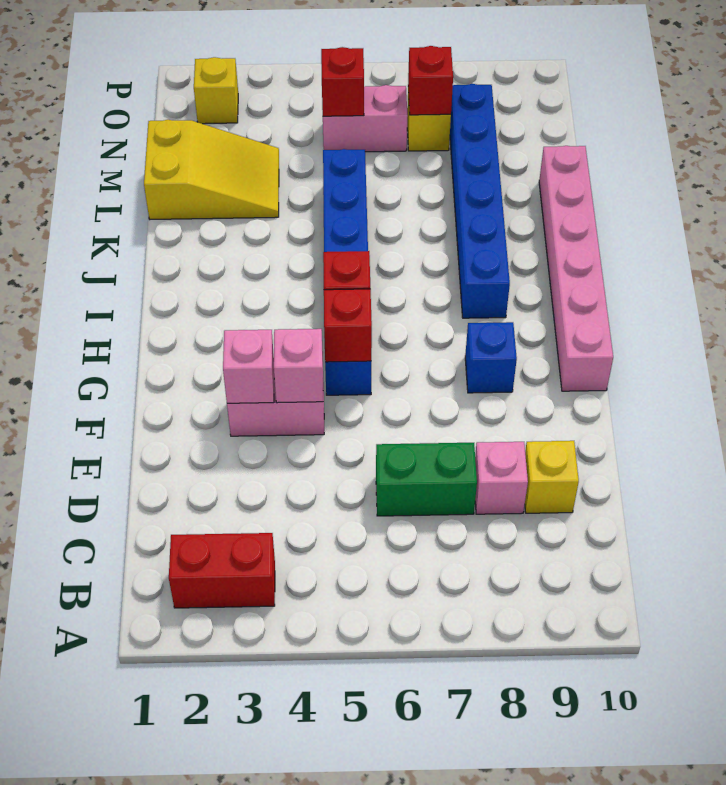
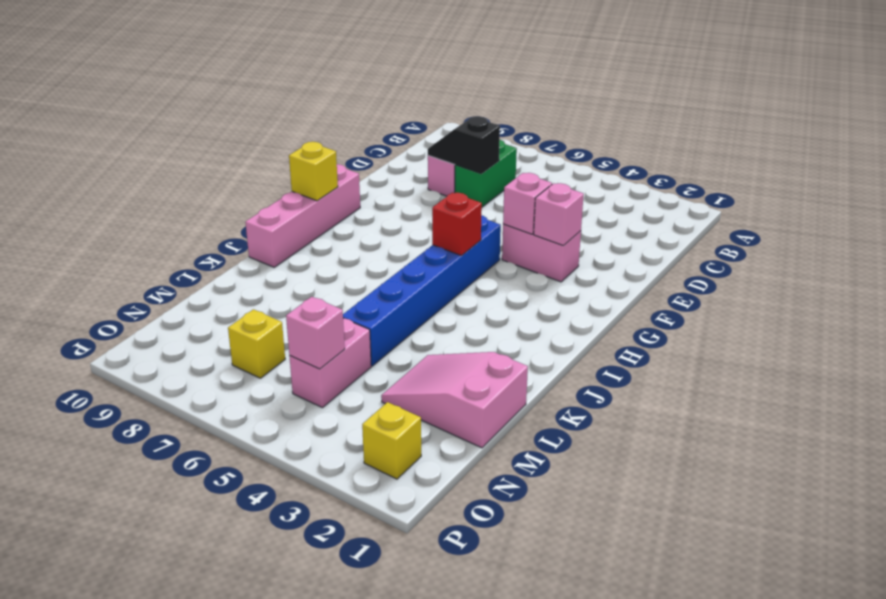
red 1x2 brick [169,533,275,608] -> none
green 1x2 brick [376,443,477,516] -> green 1x2 brick turned to [455,140,517,207]
none -> black 1x2 slope [428,116,500,174]
yellow 1x1 brick [525,441,579,513] -> yellow 1x1 brick moved to [289,142,338,201]
red 1x1 brick [324,289,372,362] -> none
blue 1x1 brick [465,322,517,393] -> none
pink 1x6 brick [539,146,613,391] -> pink 1x4 brick [245,164,360,267]
blue 1x6 brick [450,84,510,318] -> none
yellow 2x3 slope [144,120,279,219] -> pink 2x3 slope [381,352,528,448]
pink 1x2 brick [323,85,408,152] -> pink 1x2 brick turned to [289,318,371,408]
red 1x1 brick [321,47,364,116] -> pink 1x1 brick [286,297,345,369]
red 1x1 brick [408,46,453,115] -> none

